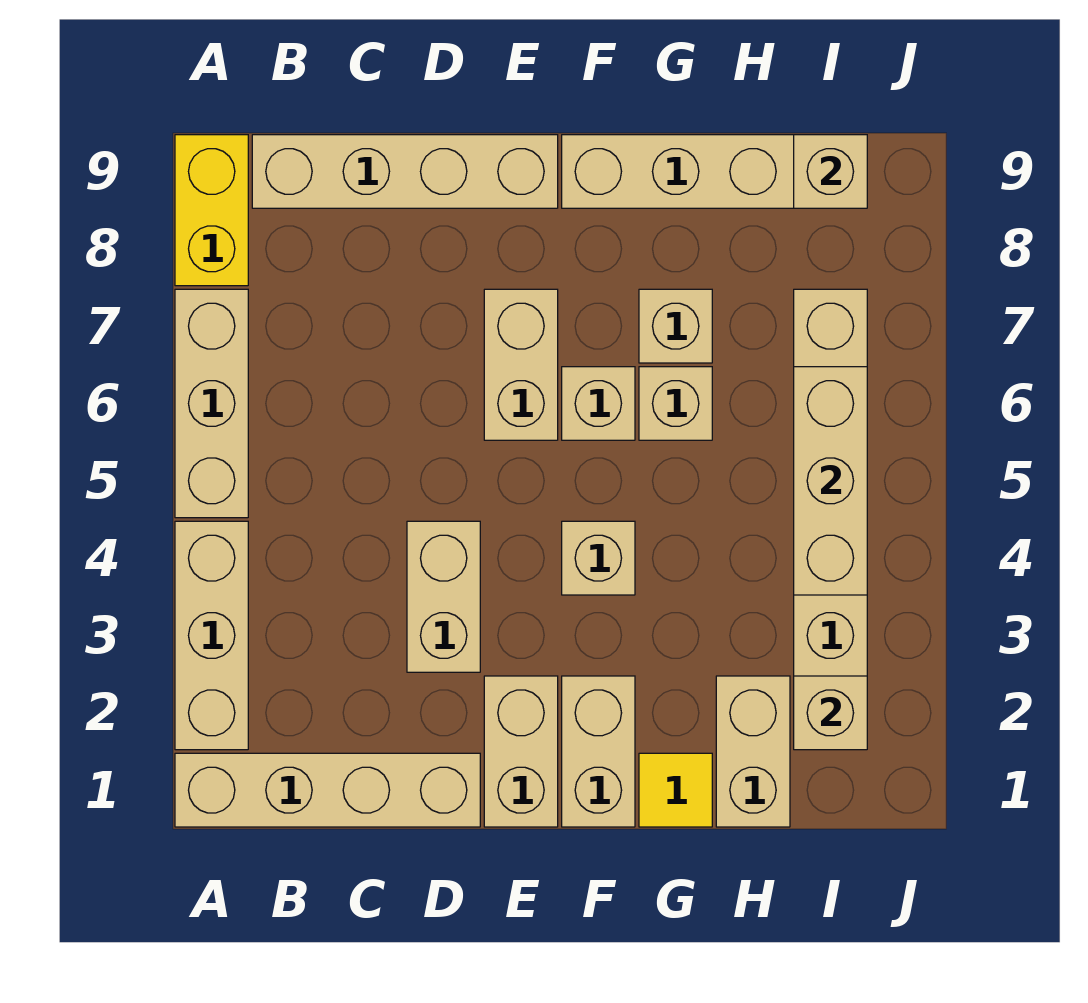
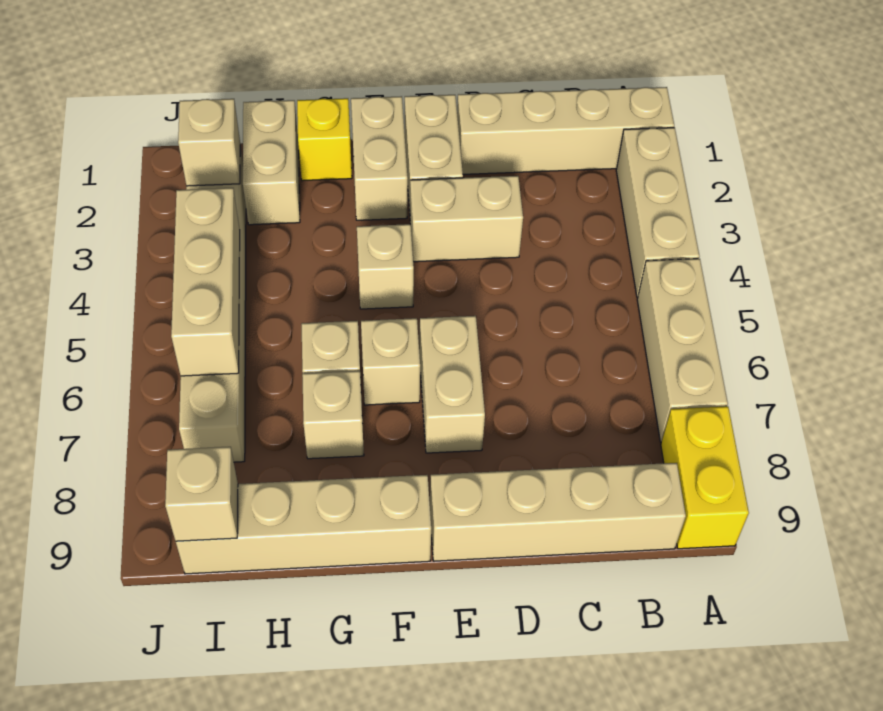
tan 1x2 brick [407,521,480,672] -> tan 1x2 brick turned to [410,176,523,262]
yellow 1x1 tile [639,753,712,827] -> yellow 1x1 brick [297,98,352,181]

